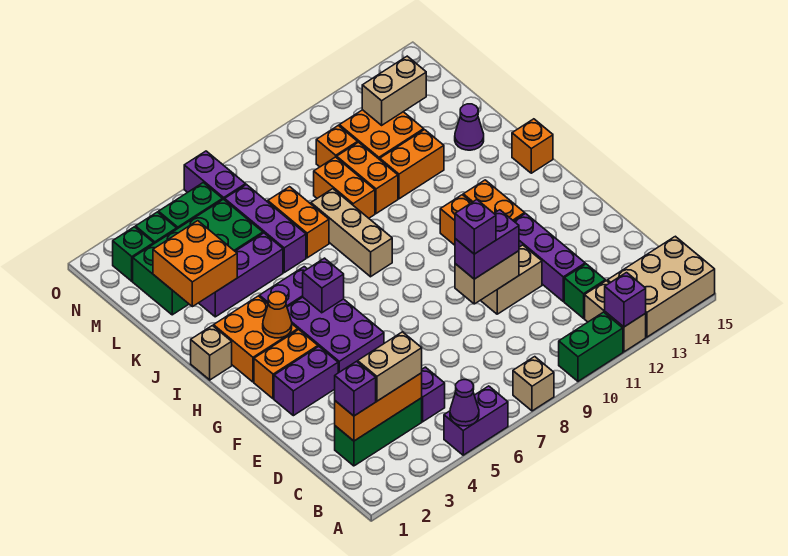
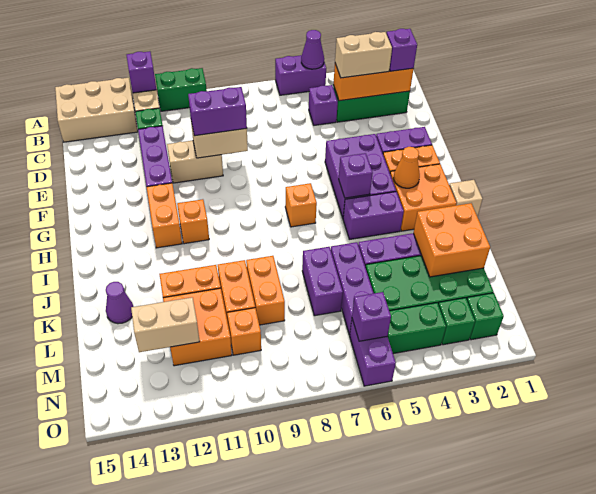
tan 1x1 brick [513,357,554,411] -> none
purple 1x1 brick [455,200,496,254] -> purple 1x1 brick moved to [352,292,391,341]
tan 1x3 brick [311,189,392,277] -> none
orange 1x1 brick [512,119,553,173] -> orange 1x1 brick moved to [285,183,317,227]
orange 1x2 brick [268,187,329,258] -> purple 1x2 brick [302,247,343,316]

